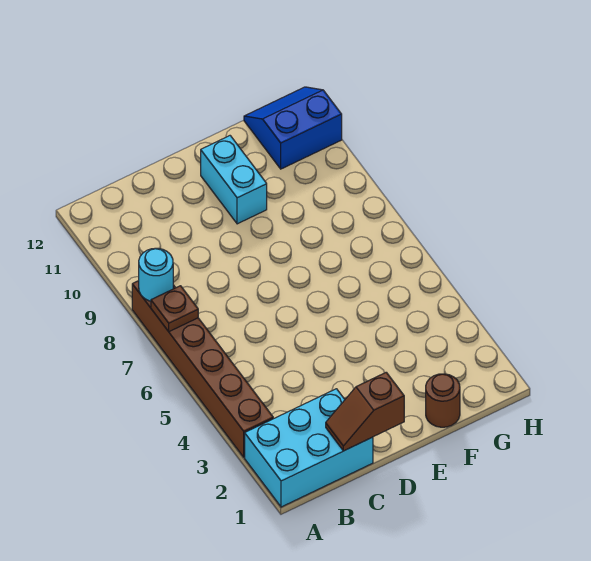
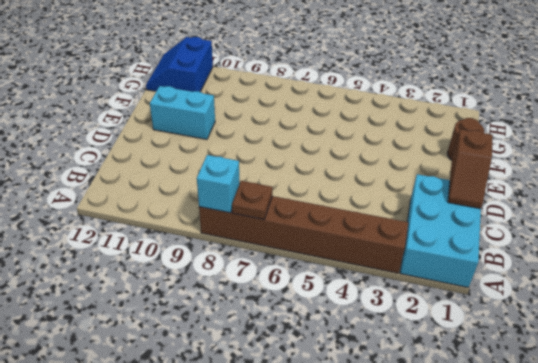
cyan 1x1 round brick [139,248,173,301] -> cyan 1x1 brick [197,155,239,213]

